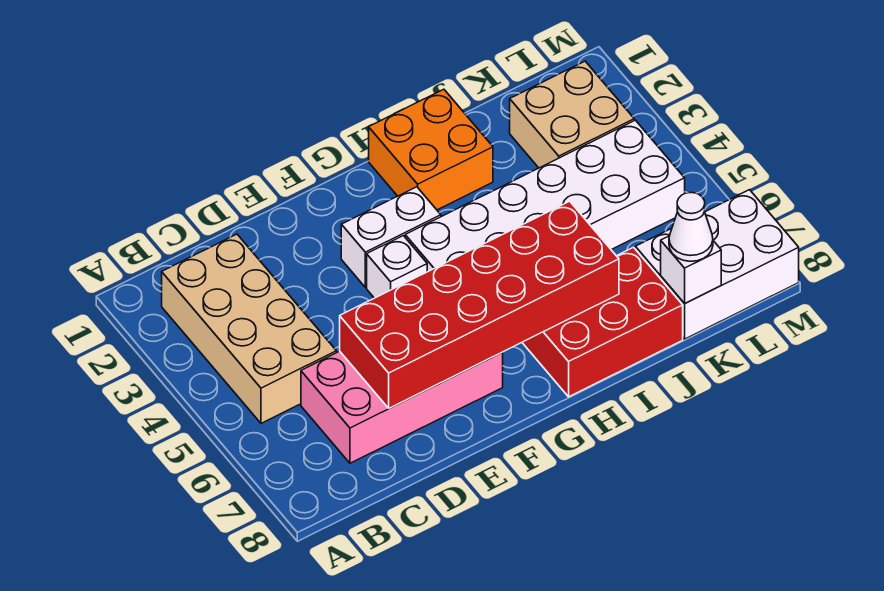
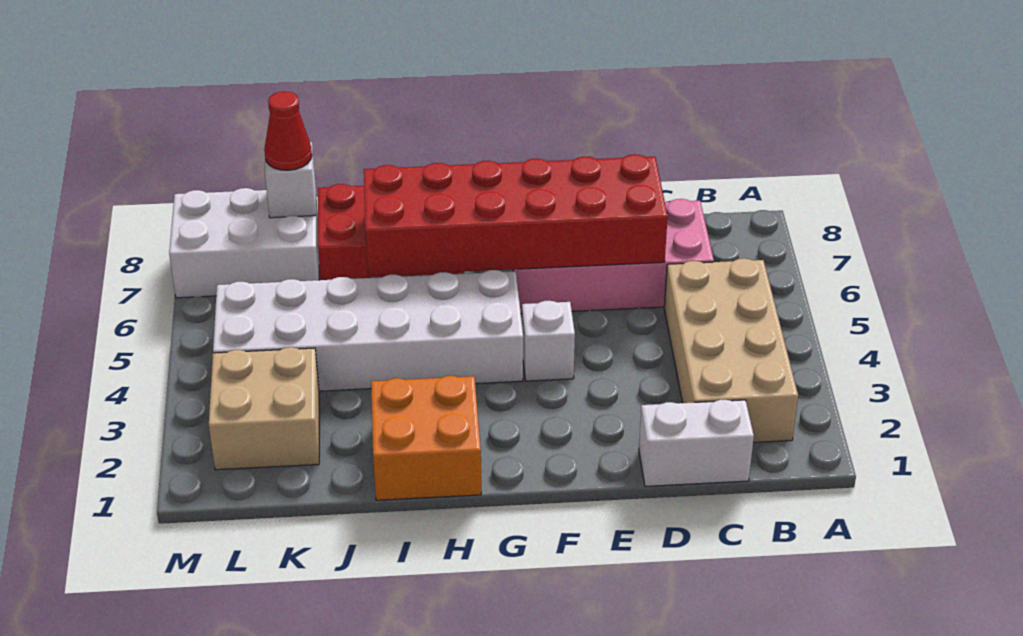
white 1x2 brick [341,187,441,287] -> white 1x2 brick moved to [639,400,754,486]
white 1x1 cone [669,192,713,261] -> red 1x1 cone [264,91,312,170]

